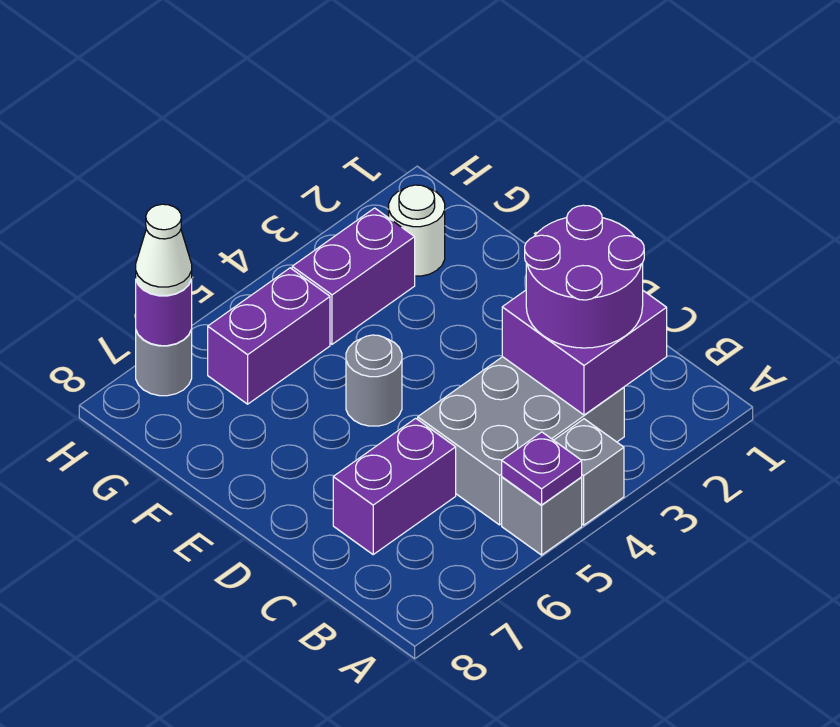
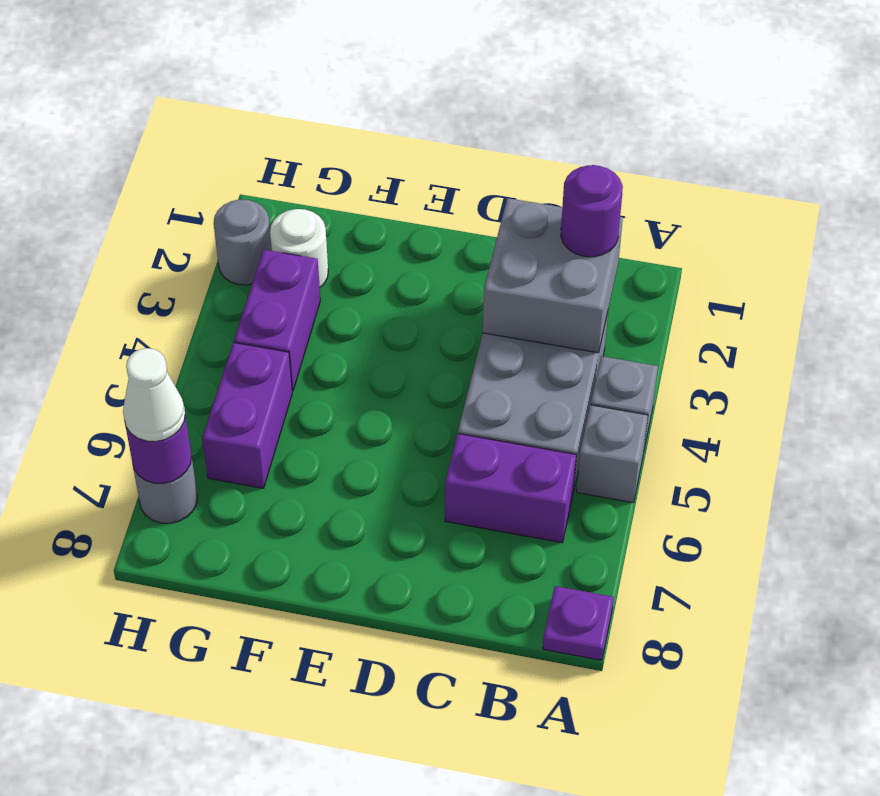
purple 1x1 plate [502,432,582,505] -> purple 1x1 plate moved to [543,586,614,660]
purple 2x2 brick [502,290,667,415] -> grey 2x2 brick [483,198,623,353]
purple 2x2 round brick [525,205,644,348] -> purple 1x1 round brick [561,165,623,257]
purple 1x2 brick [333,418,456,554] -> purple 1x2 brick turned to [445,434,576,543]
grey 1x1 round brick [346,335,402,426] -> grey 1x1 round brick moved to [214,200,272,285]

